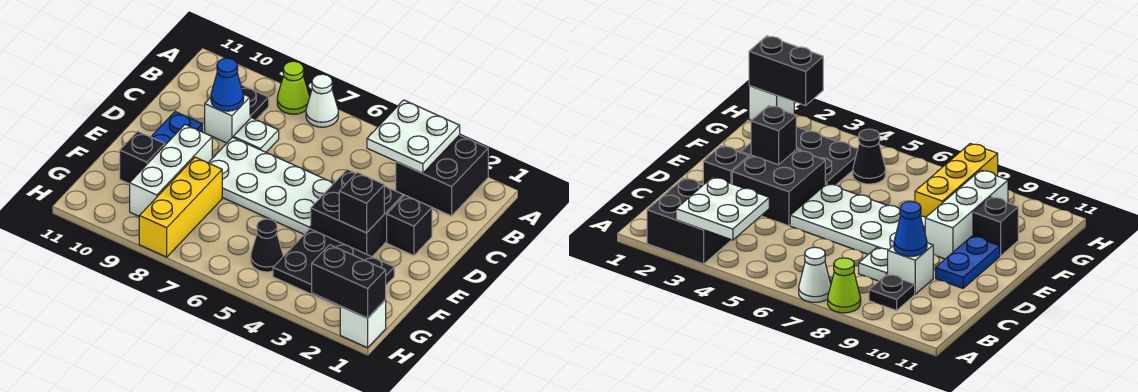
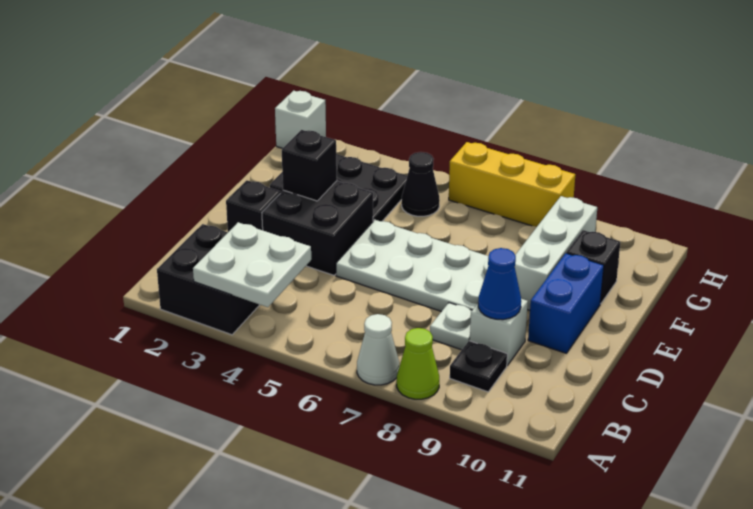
blue 1x2 plate [151,112,202,145] -> blue 1x2 brick [528,253,604,353]
yellow 1x3 brick [139,157,222,257] -> yellow 1x3 brick turned to [449,142,575,227]
black 1x2 brick [312,245,386,318] -> none

